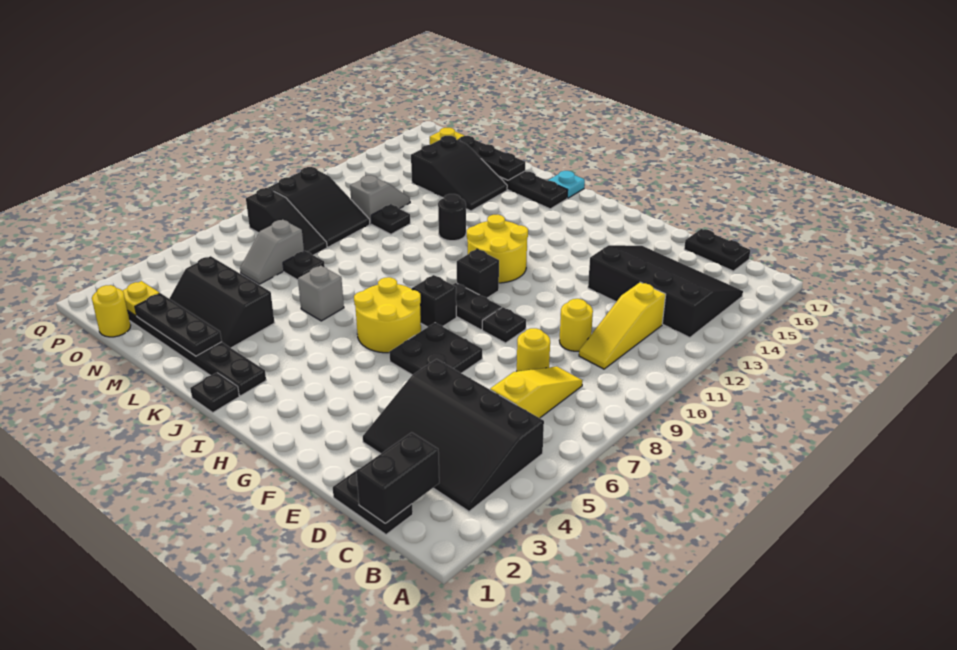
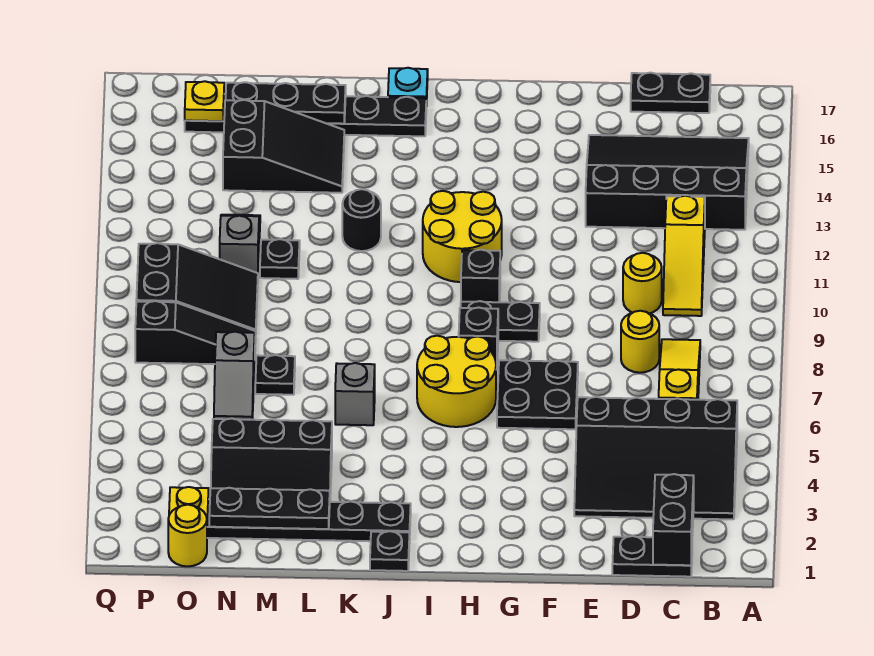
black 1x1 plate [482,307,526,343] -> none

